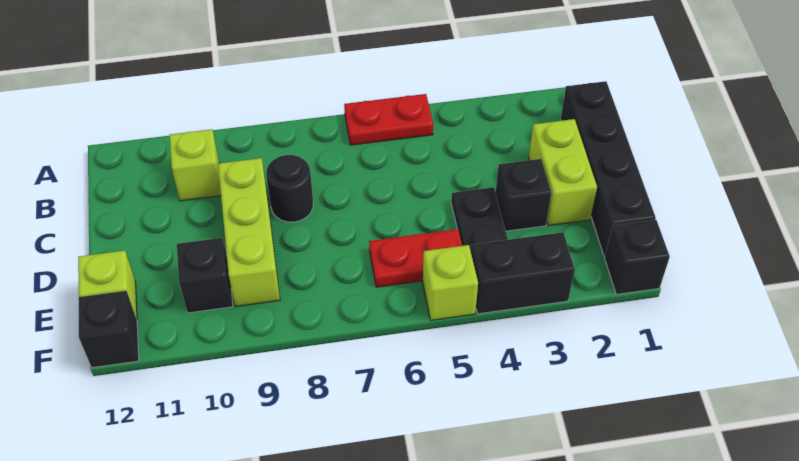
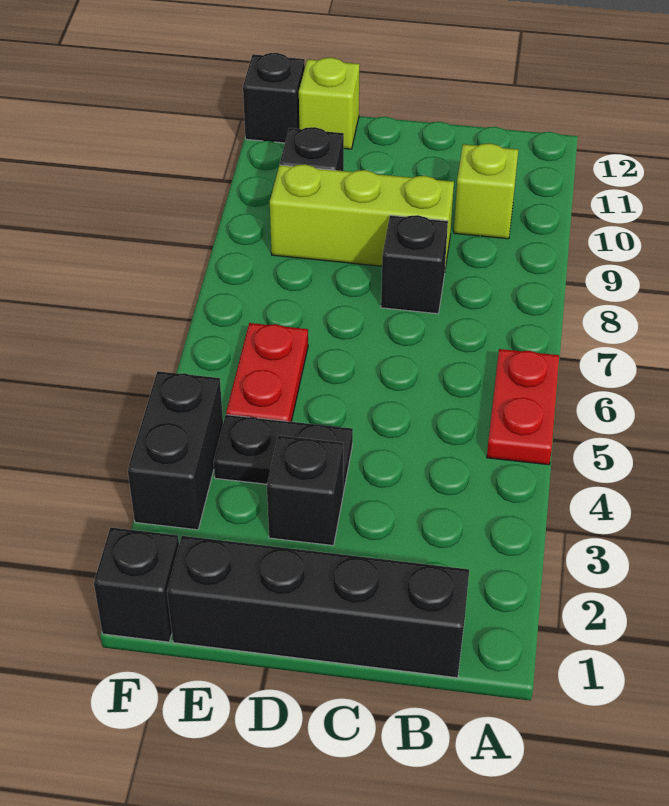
lime 1x2 brick [529,119,597,226] -> none
black 1x1 round brick [266,155,313,222] -> black 1x1 brick [381,215,448,314]
lime 1x1 brick [423,245,478,320] -> none

